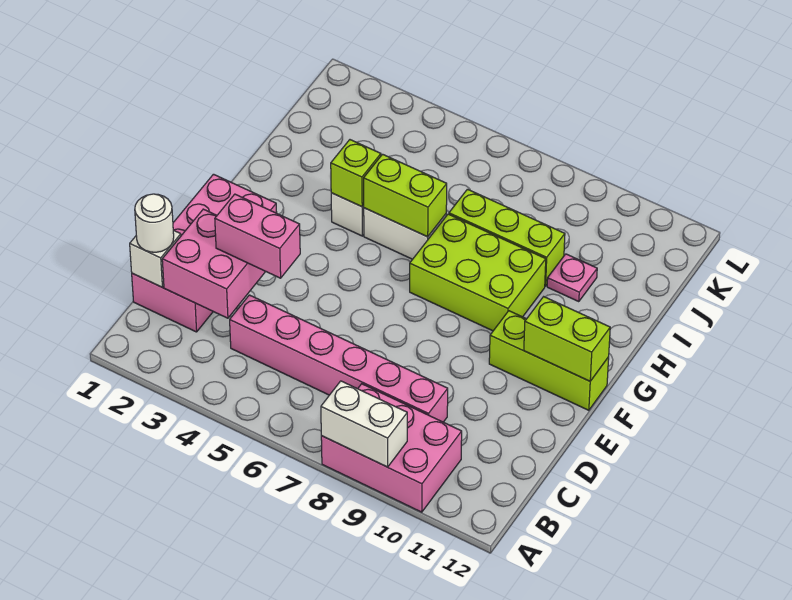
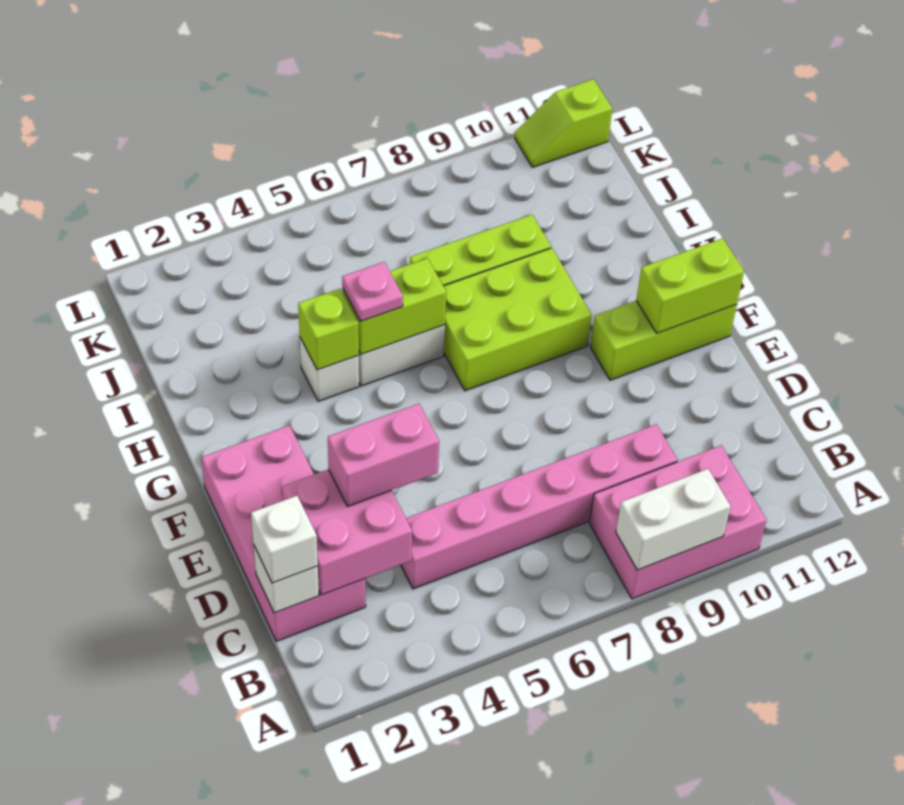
white 1x1 round brick [135,194,174,252] -> white 1x1 brick [251,496,318,583]
pink 1x1 plate [547,254,597,302] -> pink 1x1 plate moved to [342,262,403,321]
none -> lime 1x2 slope [515,79,612,167]

